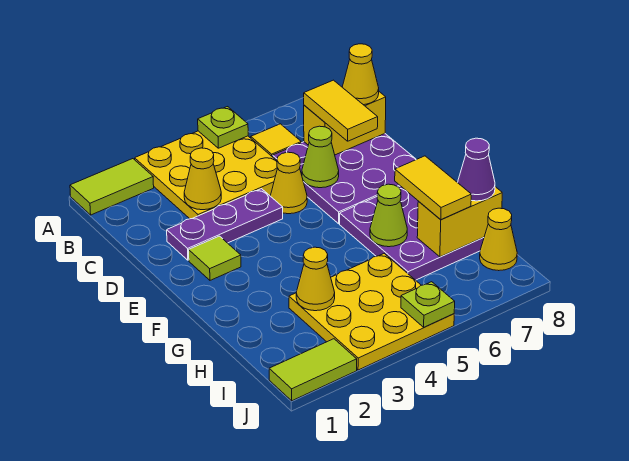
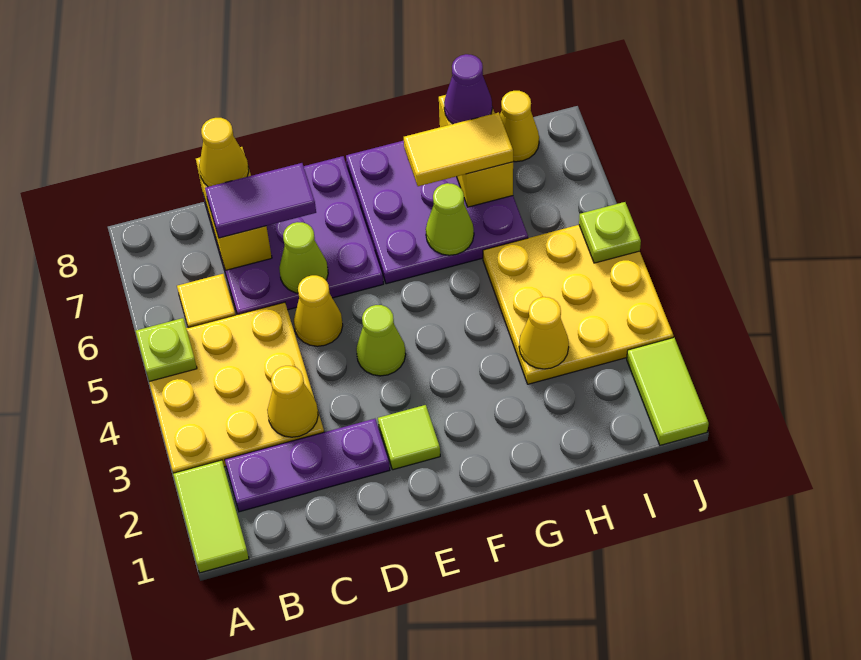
yellow 1x2 tile [304,80,378,141] -> purple 1x2 tile [205,163,316,238]
purple 1x3 plate [167,189,283,260] -> purple 1x3 plate turned to [225,419,390,512]
none -> lime 1x1 cone [356,305,406,376]

